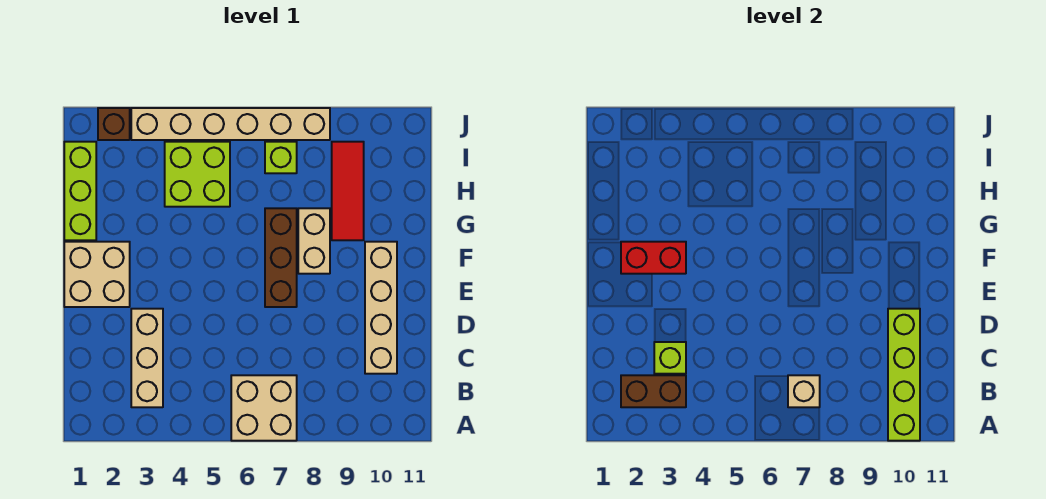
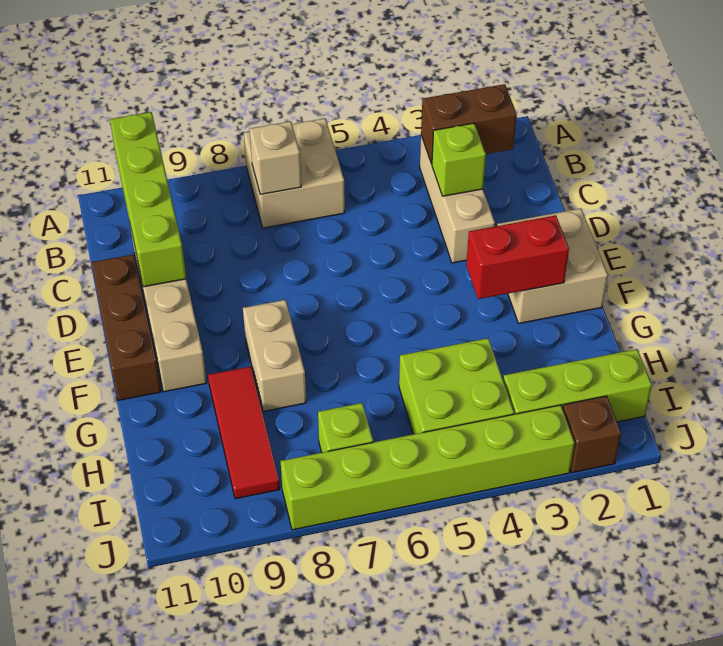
brown 1x3 brick [265,208,297,307] -> brown 1x3 brick moved to [91,254,161,400]
lime 1x3 brick [64,142,96,240] -> lime 1x3 brick turned to [503,349,652,422]
tan 1x6 brick [131,108,330,140] -> lime 1x6 brick [281,405,574,530]

